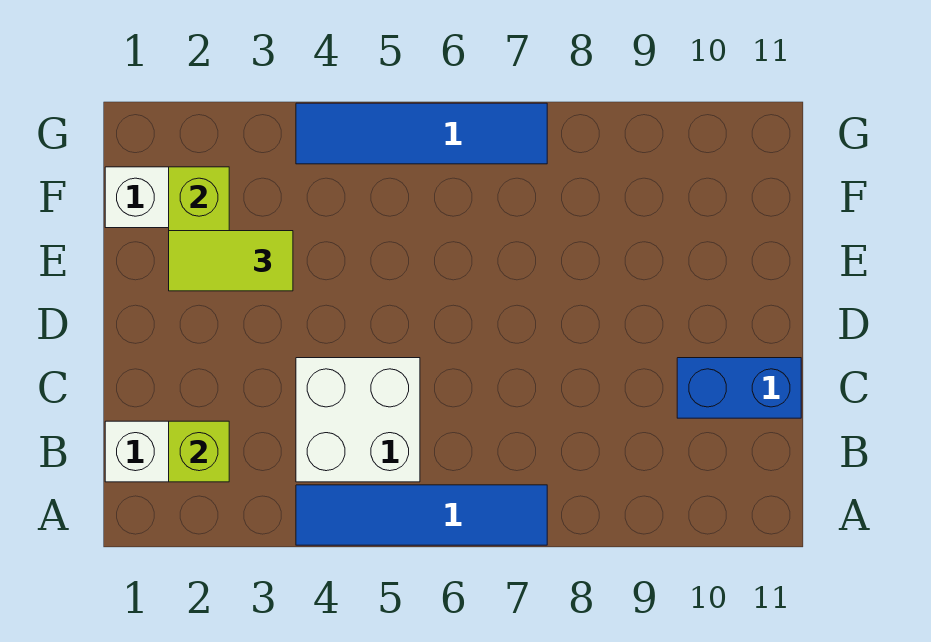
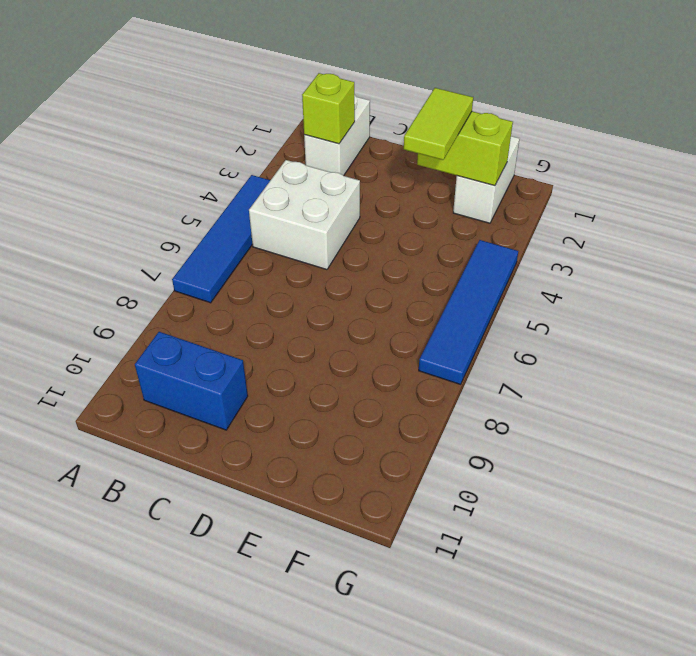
blue 1x2 brick [677,358,801,418] -> blue 1x2 brick turned to [135,332,248,430]

